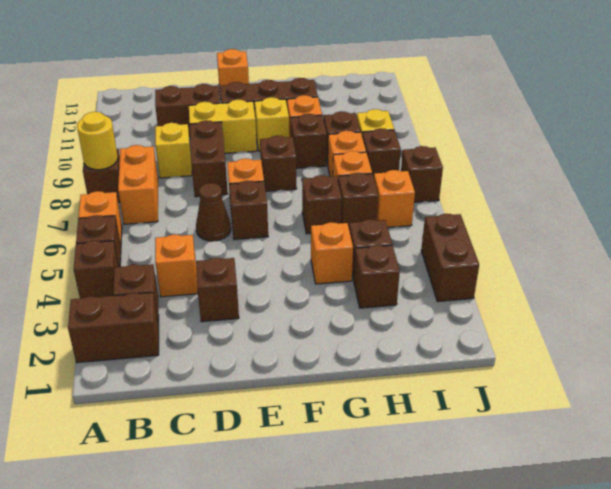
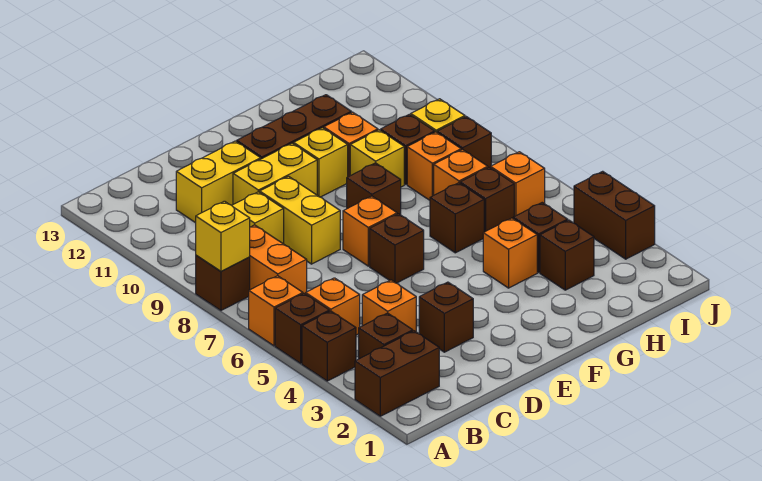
yellow 1x1 round brick [77,112,118,170] -> yellow 1x1 brick [196,201,250,271]
brown 1x2 brick [155,84,220,137] -> yellow 1x2 brick [176,141,261,223]
brown 1x1 cone [196,183,231,241] -> none
brown 1x2 brick [190,120,228,197] -> yellow 1x2 brick [260,176,340,264]
orange 1x1 brick [217,49,249,99] -> orange 1x1 brick moved to [306,278,360,335]
brown 1x1 brick [291,114,327,168] -> yellow 1x1 brick [350,130,404,187]
brown 1x1 brick [401,146,443,202] -> none

